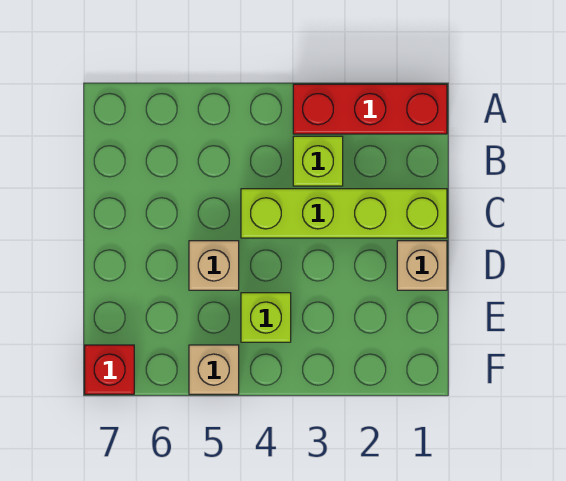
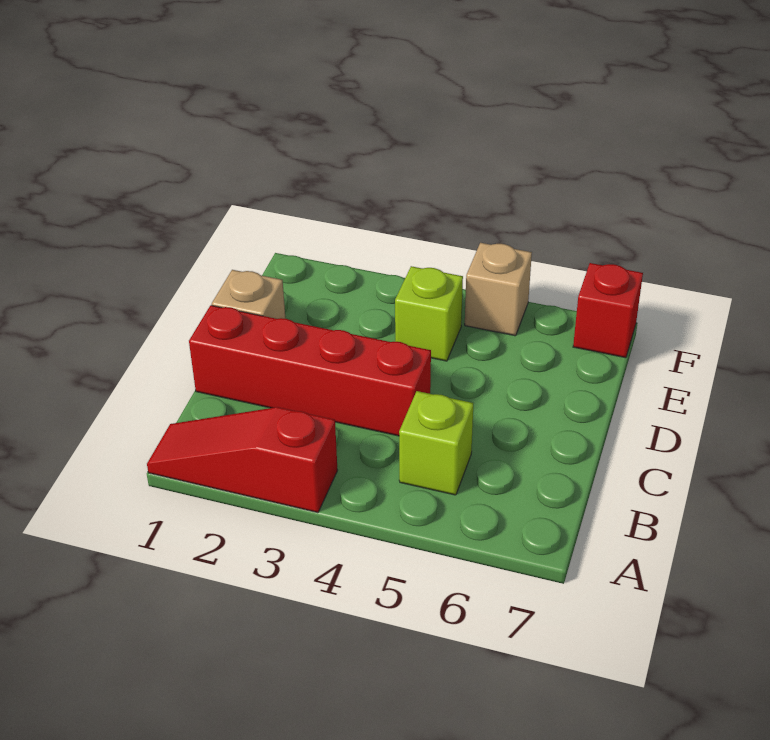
red 1x3 brick [293,84,447,134] -> red 1x3 slope [147,407,338,513]
lime 1x1 brick [293,136,343,186] -> lime 1x1 brick moved to [399,391,473,495]
lime 1x4 brick [241,189,447,238] -> red 1x4 brick [189,305,431,436]
tan 1x1 brick [189,241,239,290] -> none

